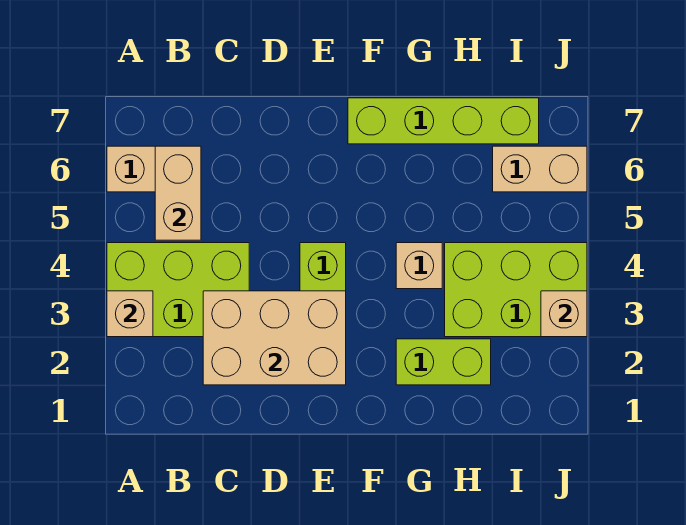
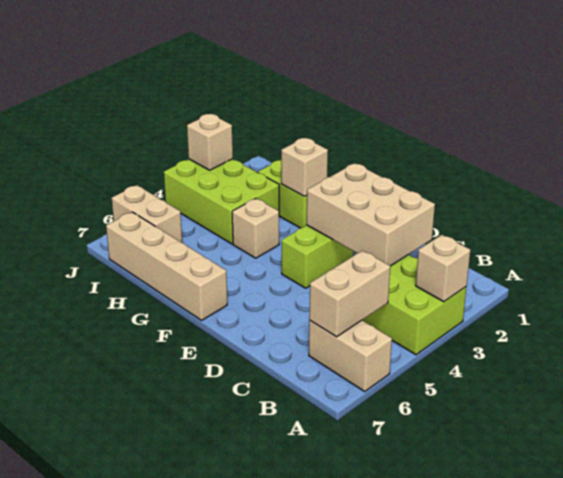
lime 1x4 brick [348,98,539,144] -> tan 1x4 brick [106,212,227,320]
none -> tan 1x1 brick [281,138,328,196]

